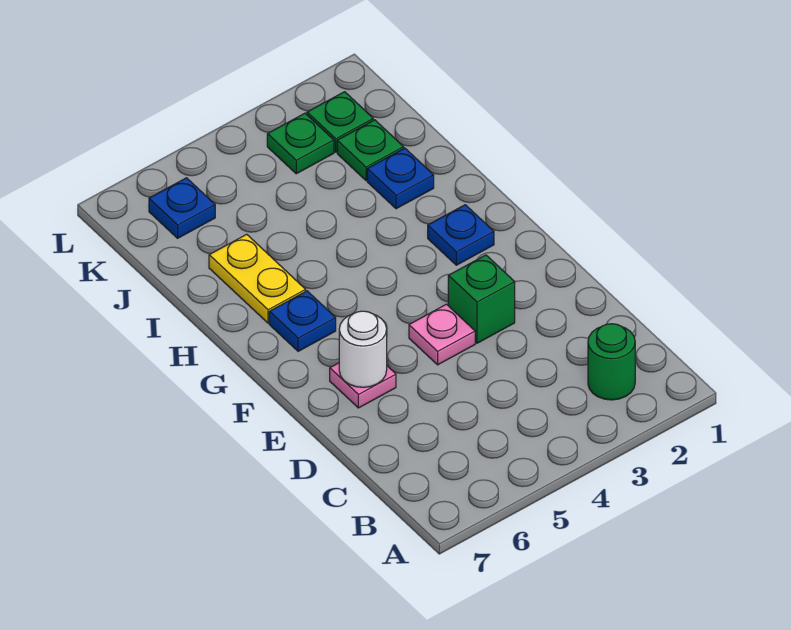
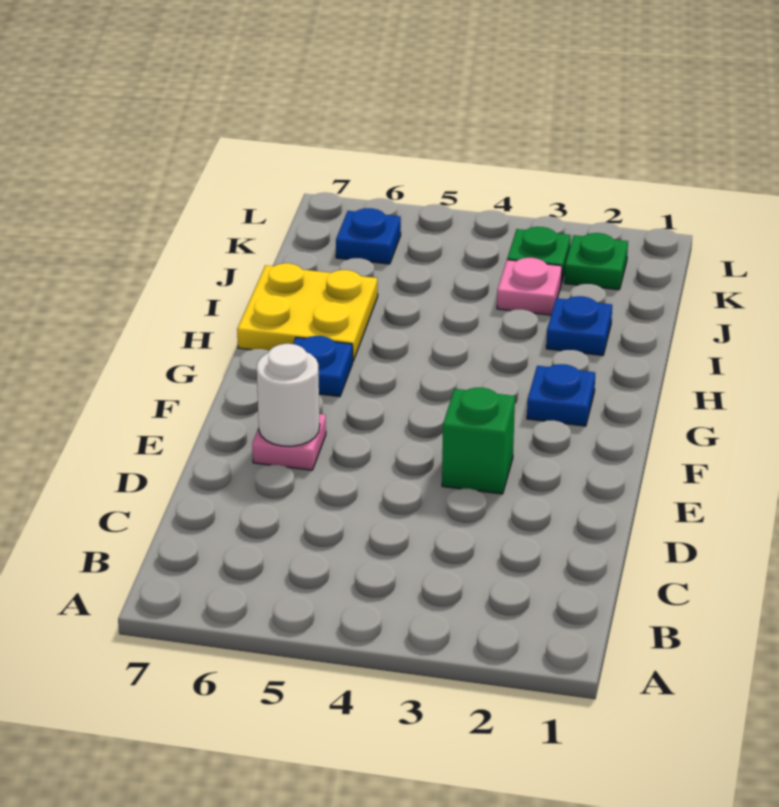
green 1x1 round brick [588,324,635,400] -> none
pink 1x1 plate [409,304,475,365] -> pink 1x1 plate moved to [497,258,562,315]
yellow 1x2 plate [209,234,306,323] -> yellow 2x2 plate [237,263,378,361]
green 1x1 plate [337,120,404,180] -> none

